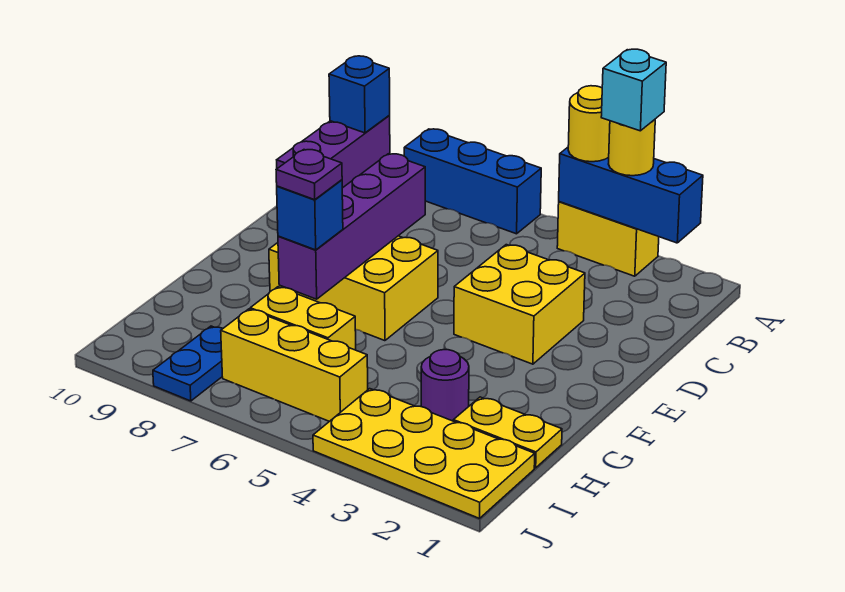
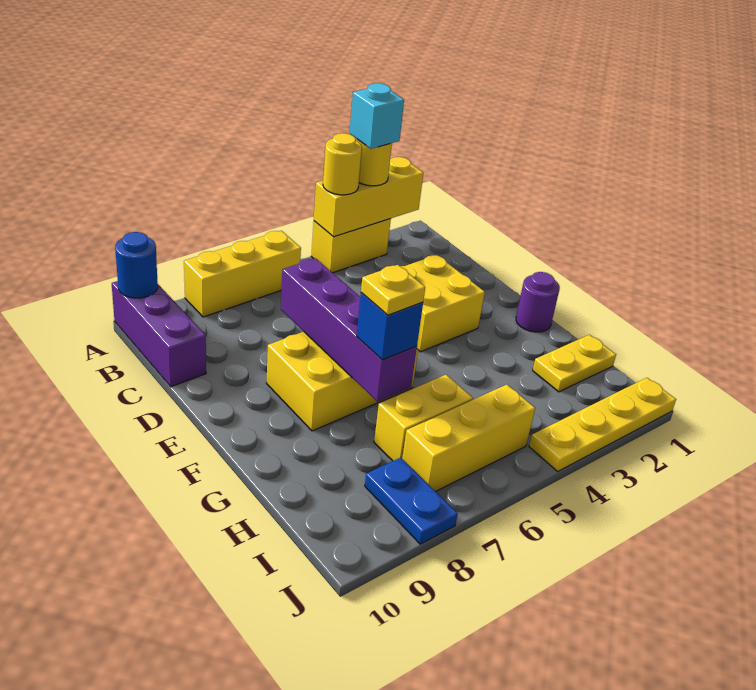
blue 1x3 brick [559,147,703,243] -> yellow 1x3 brick [314,157,423,237]
blue 1x3 brick [404,129,541,234] -> yellow 1x3 brick [184,231,301,317]
blue 1x1 brick [329,56,390,133] -> blue 1x1 round brick [115,232,158,298]
purple 1x1 plate [276,150,342,200] -> yellow 1x1 plate [361,265,425,315]
purple 1x1 round brick [421,350,469,421] -> purple 1x1 round brick moved to [516,272,560,332]
yellow 2x4 plate [313,389,535,518] -> yellow 1x4 plate [529,378,676,471]

